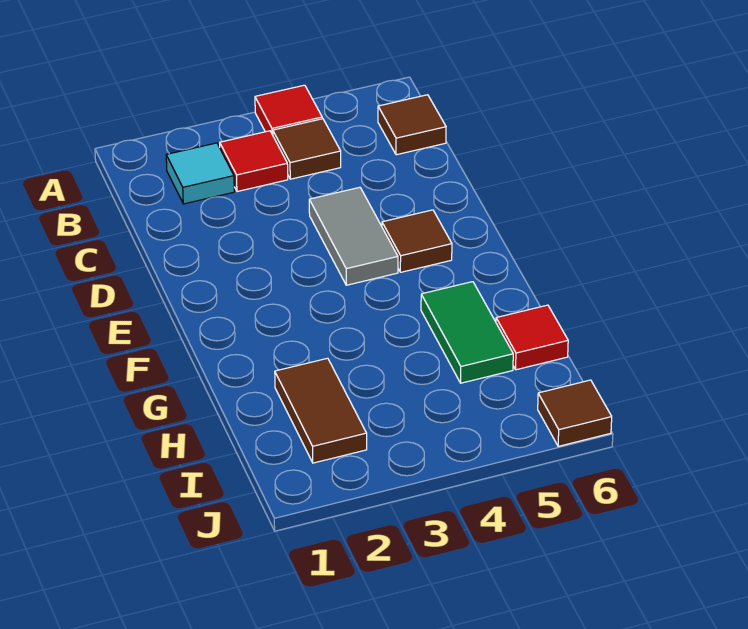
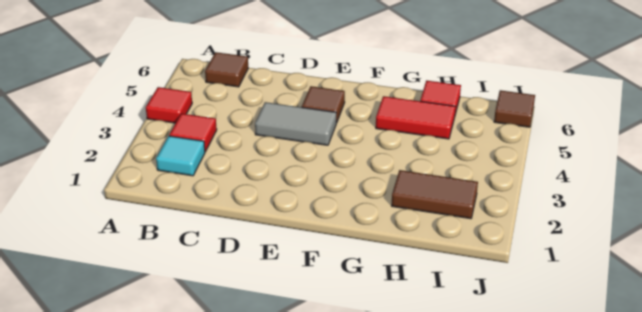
brown 1x1 tile [273,119,341,179] -> none
green 1x2 tile [421,282,513,383] -> red 1x2 tile [376,96,456,139]

